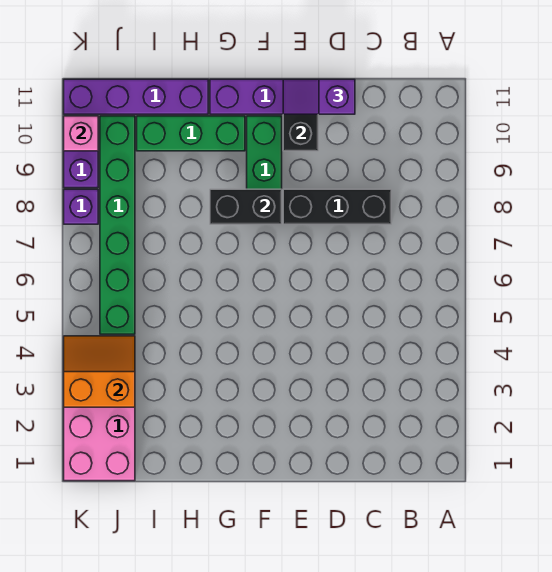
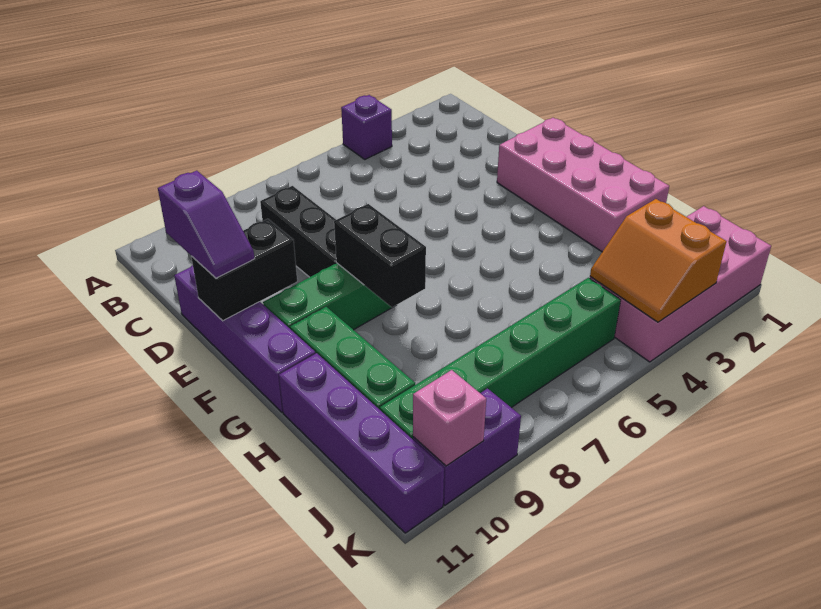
none -> pink 2x4 brick [497,118,669,252]
purple 1x1 brick [64,189,98,224] -> purple 1x1 brick moved to [341,95,392,159]

